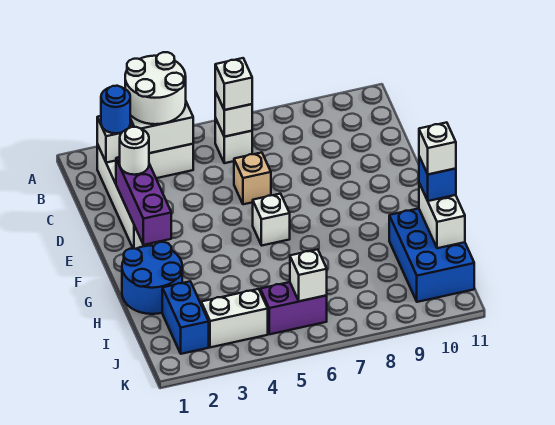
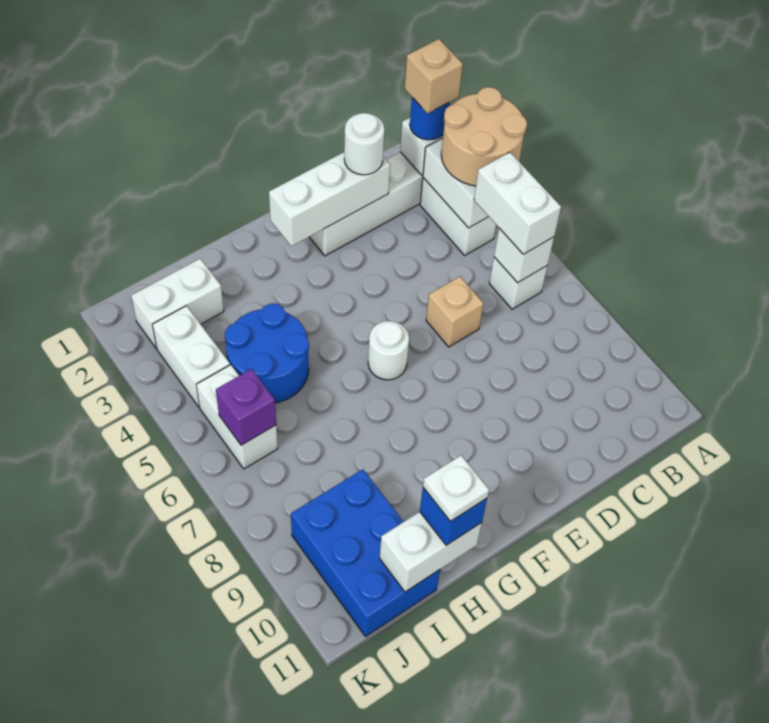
white 2x2 round brick [125,52,186,124] -> tan 2x2 round brick [441,87,527,186]
none -> tan 1x1 brick [405,39,463,113]
white 1x1 brick [215,58,252,110] -> white 1x2 brick [474,152,561,254]
purple 1x3 brick [116,157,171,245] -> white 1x3 brick [269,152,390,246]
white 1x1 brick [253,194,290,245] -> white 1x1 round brick [368,321,409,380]
blue 2x2 round brick [122,242,182,314] -> blue 2x2 round brick moved to [225,303,309,403]
blue 2x3 brick [389,209,474,302] -> blue 2x3 brick turned to [291,469,440,636]
white 1x1 brick [419,122,456,174] -> white 1x1 plate [423,455,489,522]
blue 1x2 brick [162,282,209,354] -> white 1x2 brick [131,259,224,349]
purple 1x2 brick [260,282,327,334] -> white 1x2 brick [196,365,278,469]
white 1x1 brick [290,249,327,301] -> purple 1x1 brick [216,369,276,445]

